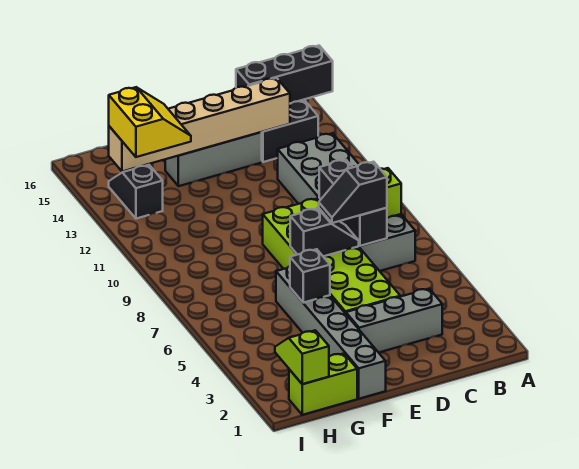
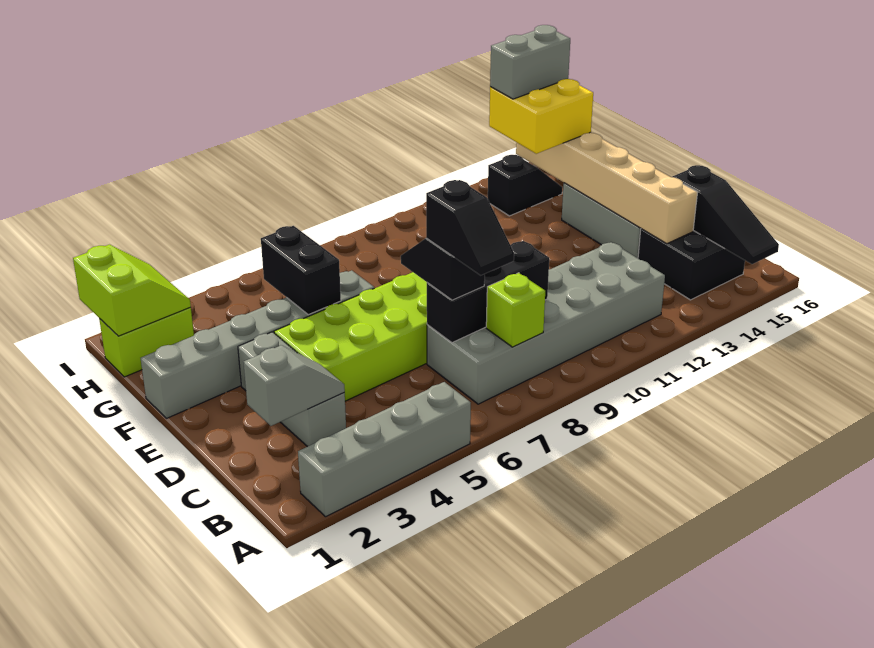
none -> grey 1x4 brick [298,382,471,517]
black 1x3 brick [236,46,333,103] -> black 1x3 slope [673,165,779,264]
none -> grey 1x2 slope [244,345,345,426]
black 1x2 slope [290,208,359,256] -> black 1x2 slope moved to [426,180,514,275]
black 1x1 brick [290,249,330,303] -> black 1x2 brick [261,226,341,315]
lime 1x2 brick [289,354,357,415] -> lime 1x2 brick turned to [99,307,194,377]
yellow 2x2 slope [109,87,191,157] -> yellow 2x2 brick [489,79,593,154]
lime 1x2 slope [275,330,329,384] -> lime 2x2 slope [73,245,191,336]
none -> grey 1x2 brick [490,25,570,99]

